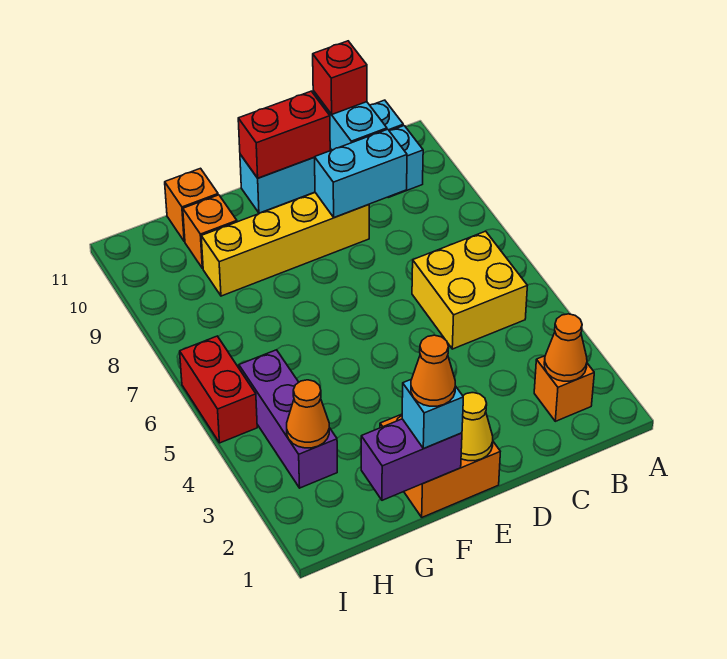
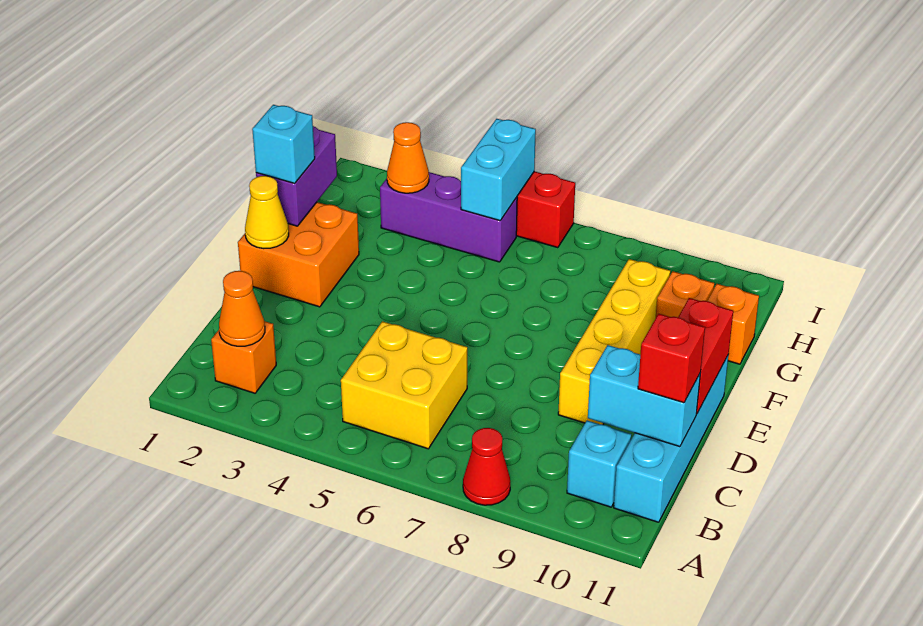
none -> red 1x1 cone [463,428,510,505]
cyan 1x2 brick [315,129,407,218] -> cyan 1x2 brick moved to [461,119,536,220]
orange 1x1 cone [411,335,455,406] -> none

